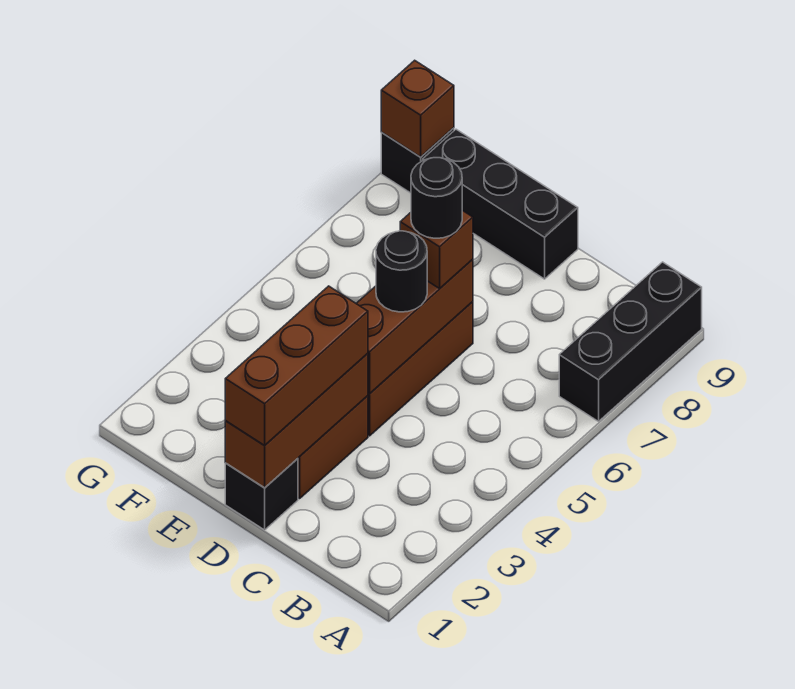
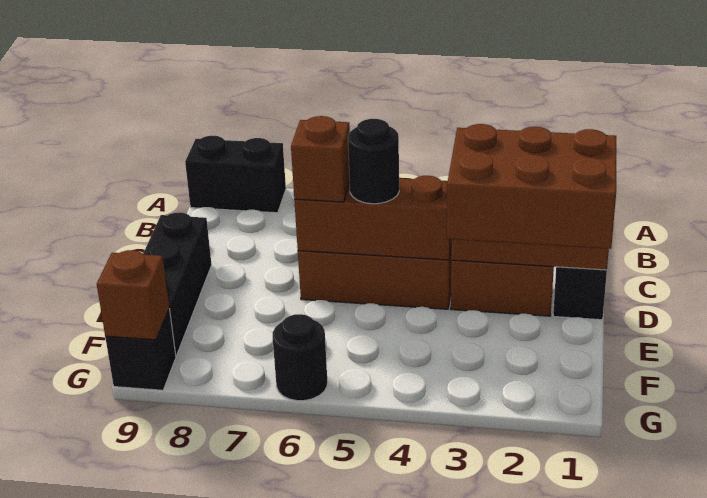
black 1x3 brick [559,262,702,421] -> black 1x2 brick [185,136,286,213]
brown 1x3 brick [225,286,368,446] -> brown 2x3 brick [447,124,616,249]
black 1x1 round brick [411,158,462,238] -> black 1x1 round brick moved to [273,314,327,401]

